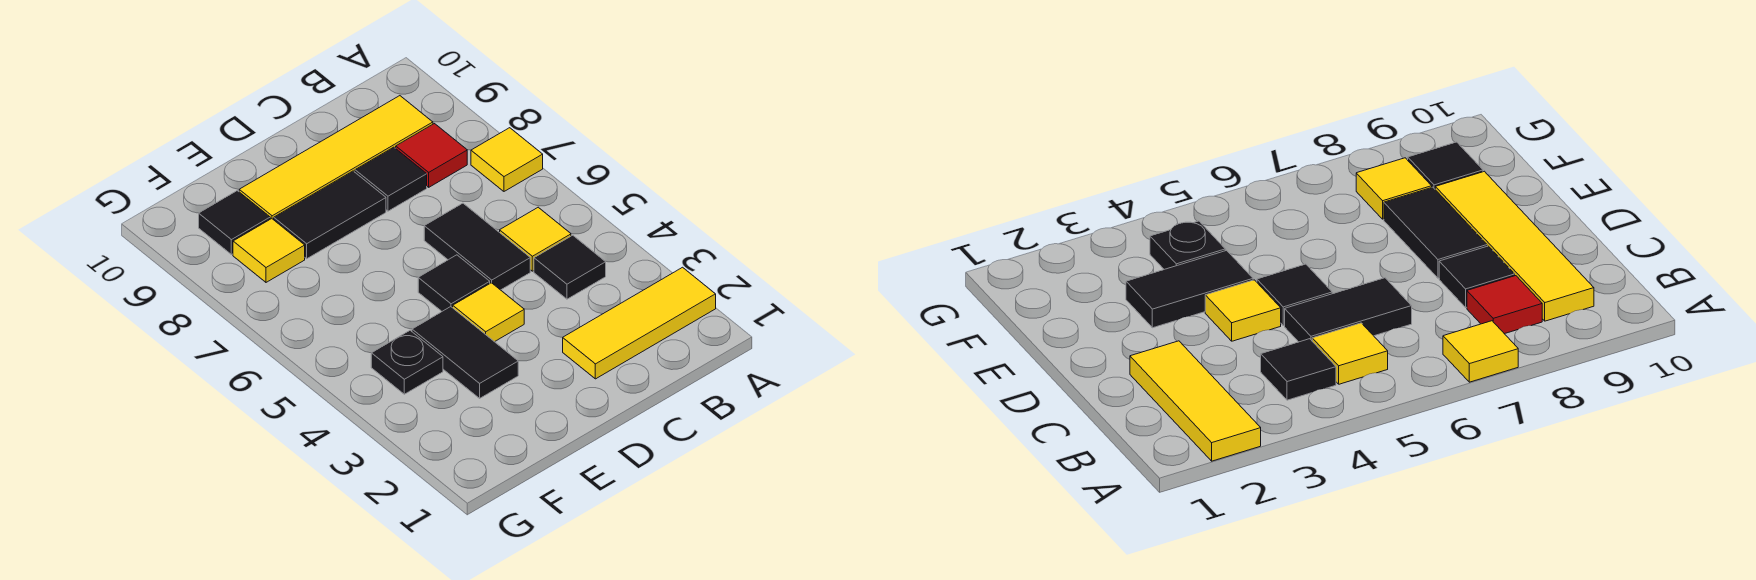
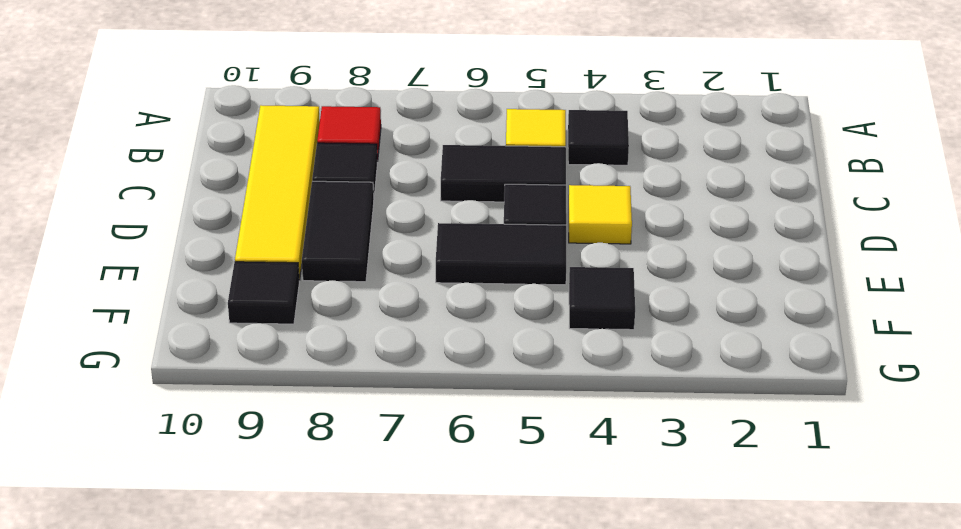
yellow 1x3 tile [563,267,716,379] -> none
yellow 1x1 tile [471,128,543,191] -> none
black 1x2 tile [412,307,518,398] -> black 1x2 tile moved to [436,223,566,285]
black 1x1 plate [371,330,443,394] -> black 1x1 tile [569,267,635,330]
yellow 1x1 tile [233,219,305,282] -> none

